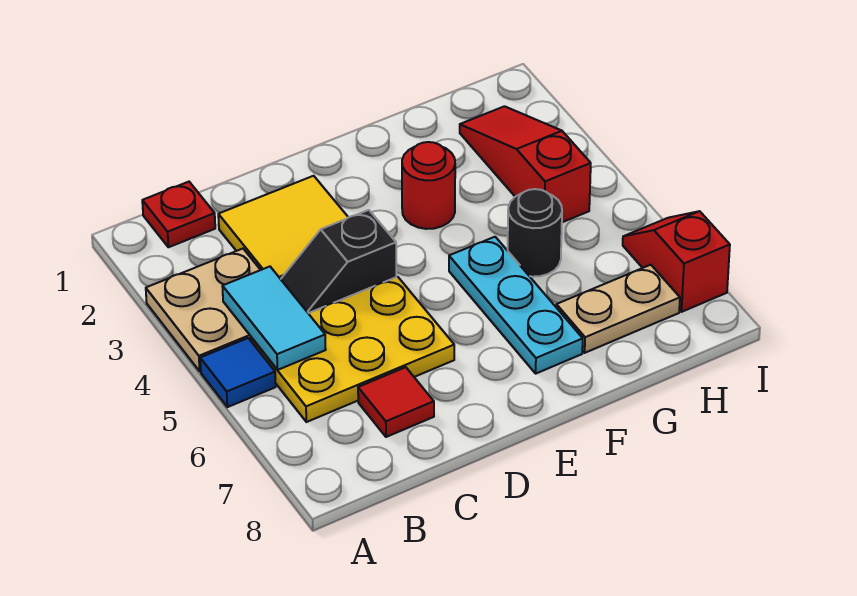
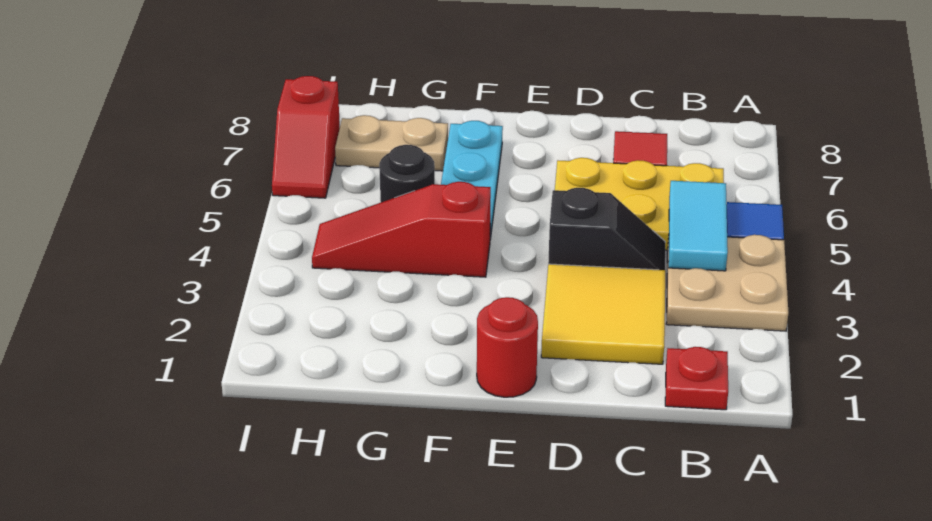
red 1x1 round brick [402,142,455,229] -> red 1x1 round brick moved to [477,297,538,397]
red 1x3 slope [460,106,591,222] -> red 1x3 slope turned to [312,182,491,277]

